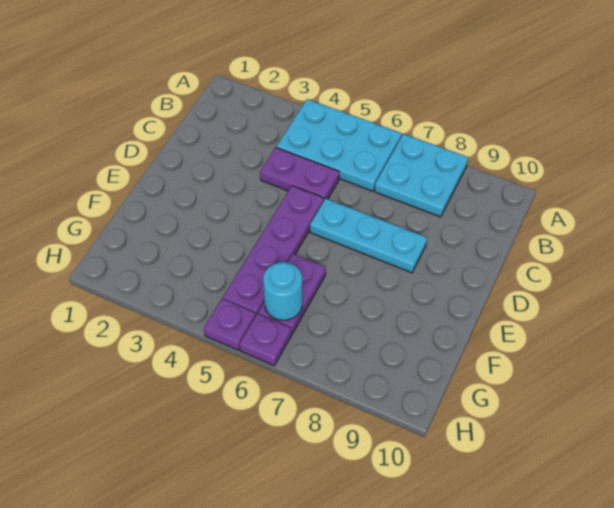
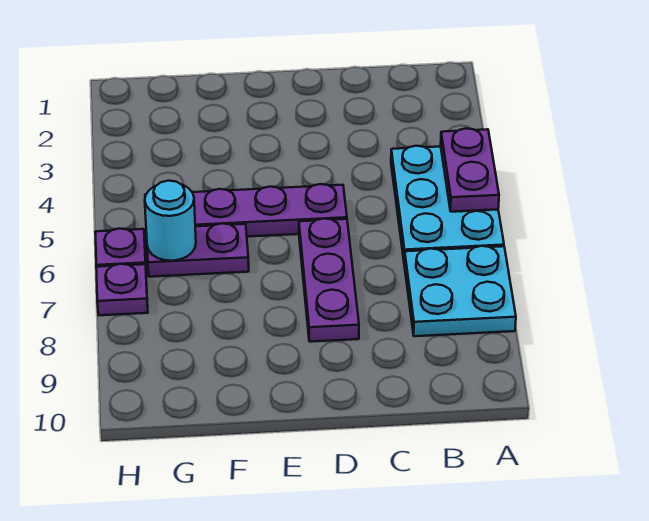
purple 1x2 plate [260,148,339,200] -> purple 1x2 plate moved to [441,128,499,212]
cyan 1x3 plate [310,198,427,273] -> purple 1x3 plate [299,218,359,342]
purple 1x1 plate [204,299,256,350] -> purple 1x1 plate moved to [96,264,148,315]

